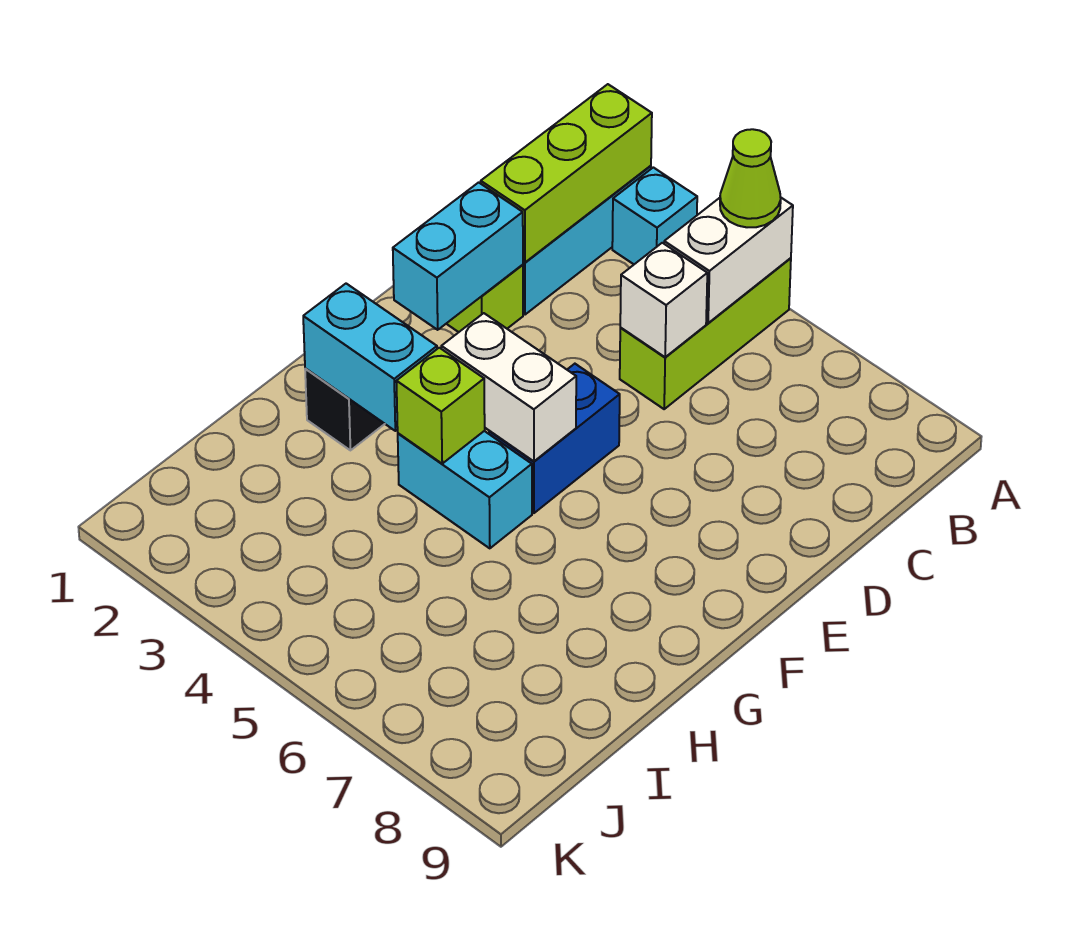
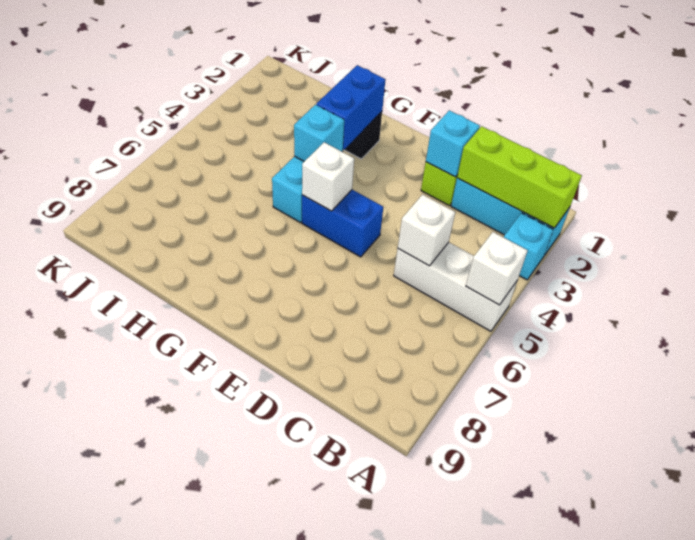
lime 1x3 brick [620,258,791,409] -> white 1x3 brick [394,242,517,331]
white 1x2 brick [664,198,793,323] -> white 1x1 brick [466,232,528,305]
lime 1x1 cone [720,129,781,227] -> none
cyan 1x2 brick [393,182,523,330] -> cyan 1x1 brick [426,110,480,177]
white 1x2 brick [441,313,576,461] -> white 1x1 brick [302,142,354,211]
cyan 1x2 brick [303,284,437,431] -> blue 1x2 brick [316,65,386,150]
lime 1x1 brick [396,348,485,464] -> cyan 1x1 brick [294,105,344,161]

